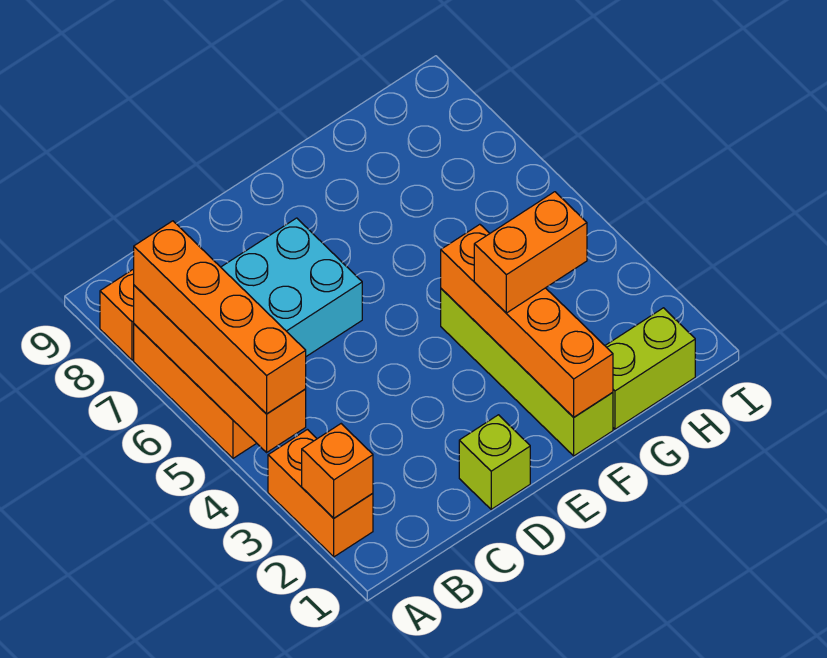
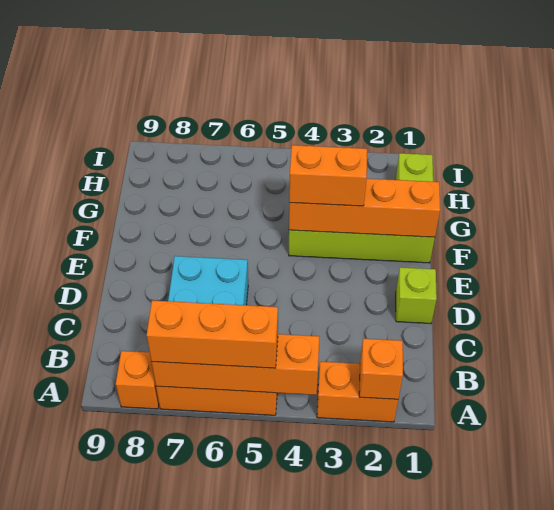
orange 1x4 brick [134,221,306,414] -> orange 1x3 brick [147,300,278,368]
orange 1x2 brick [474,192,587,313] -> orange 1x2 brick turned to [289,145,367,206]

